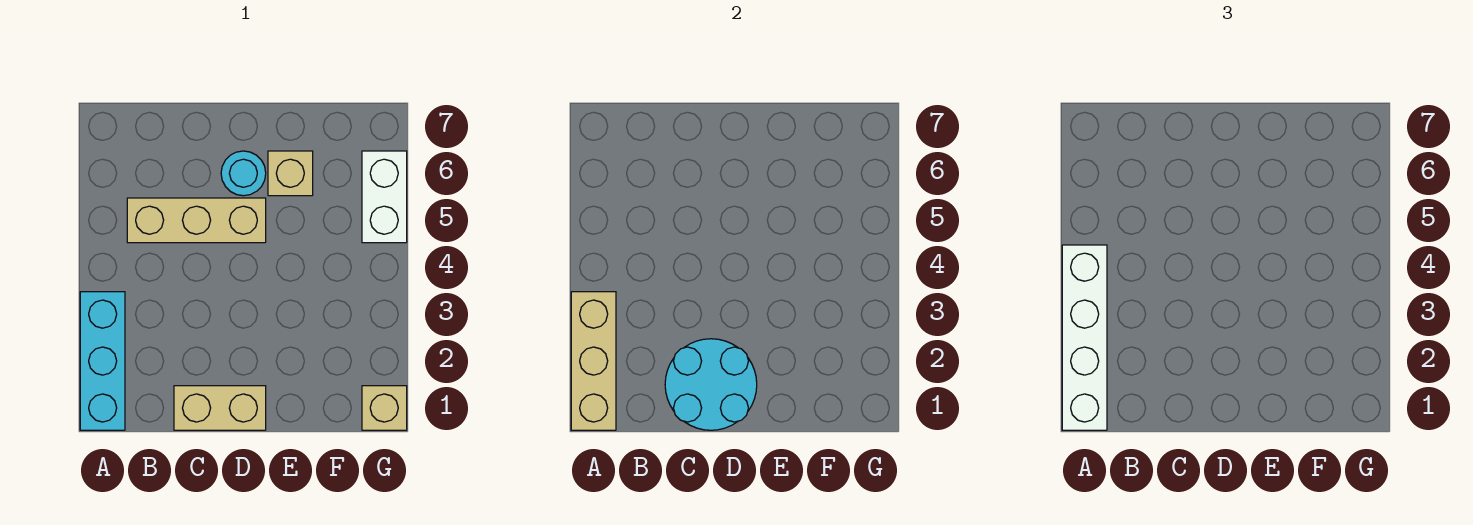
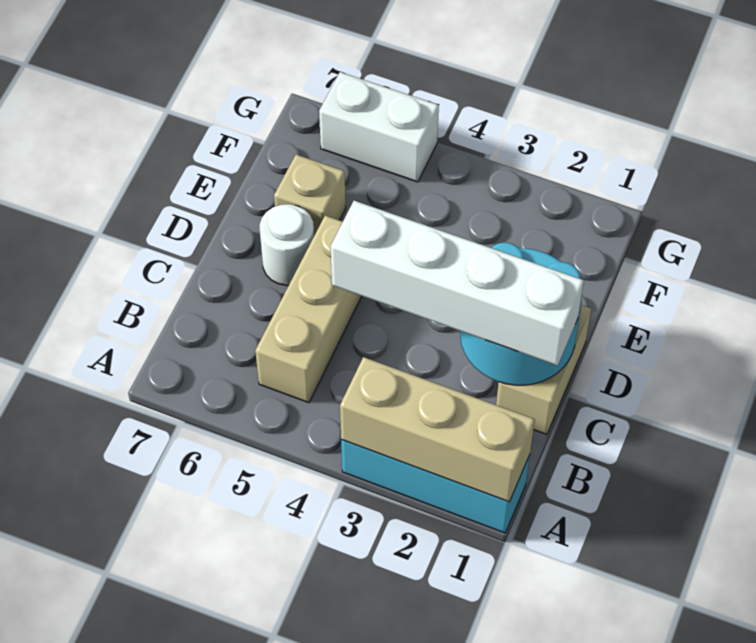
white 1x4 brick [1062,245,1107,430] -> white 1x4 brick moved to [331,201,584,365]
cyan 1x1 round brick [221,151,266,196] -> white 1x1 round brick [260,204,314,286]
tan 1x1 brick [362,386,407,430] -> none

